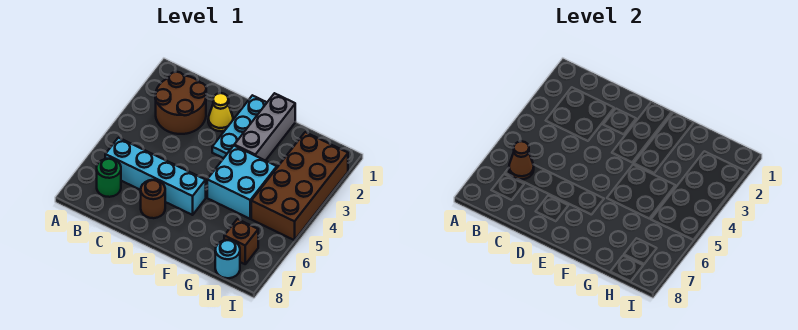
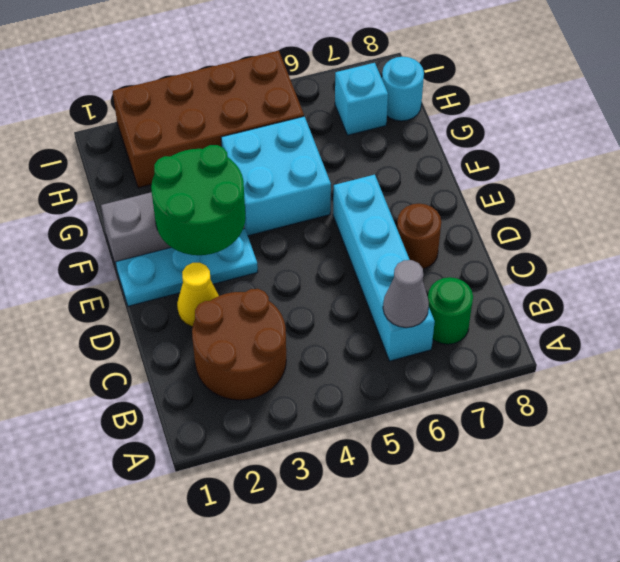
brown 1x1 cone [509,141,534,179] -> grey 1x1 cone [383,260,429,328]
none -> green 2x2 round brick [151,145,245,255]
brown 1x1 brick [224,219,258,264] -> cyan 1x1 brick [335,63,388,135]

